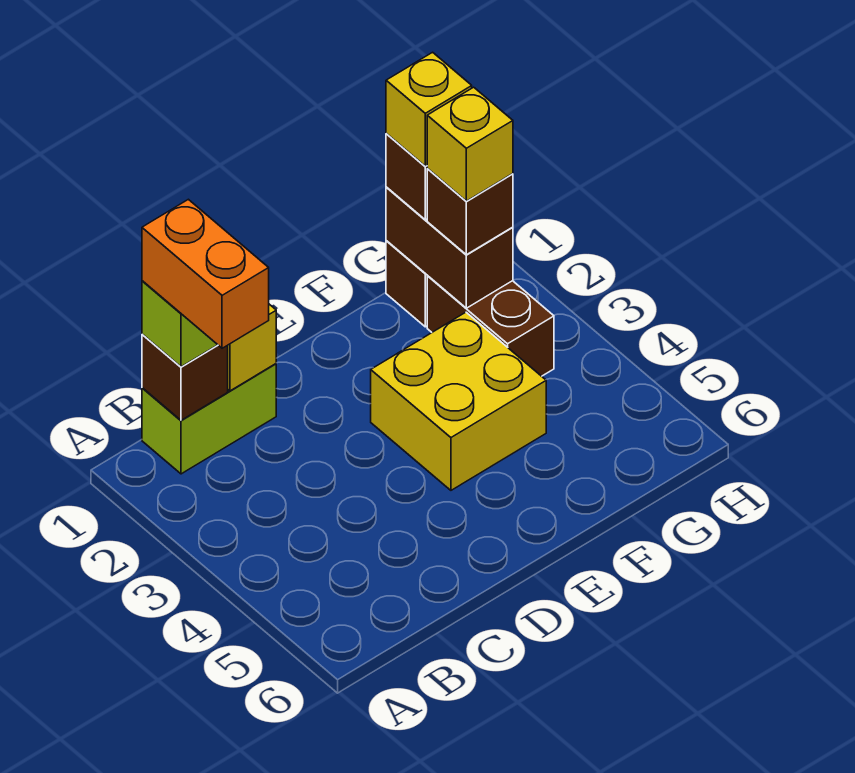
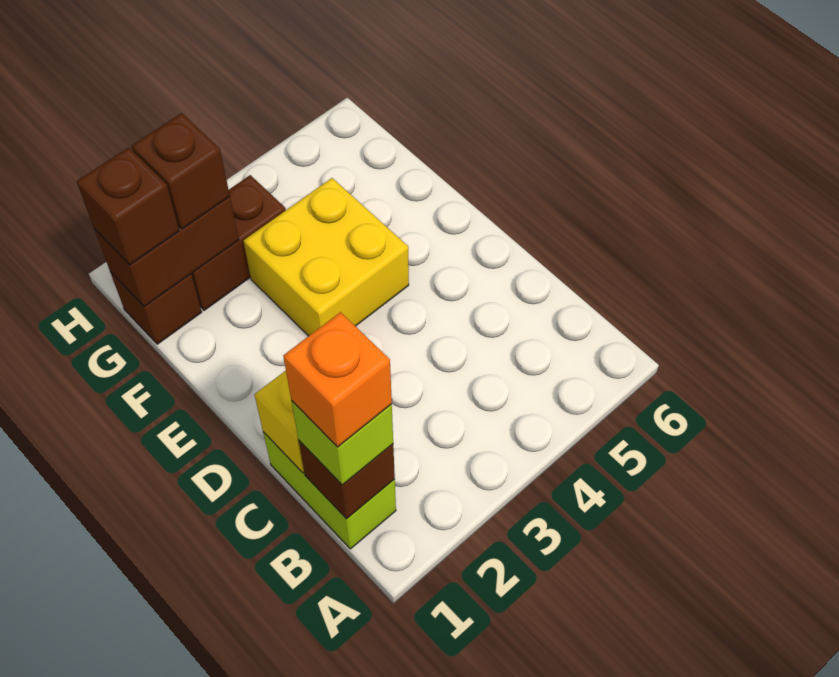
orange 1x2 brick [142,199,269,348] -> orange 1x1 brick [283,312,392,447]
yellow 1x1 brick [386,52,472,166] -> none
yellow 1x1 brick [427,87,513,201] -> none

